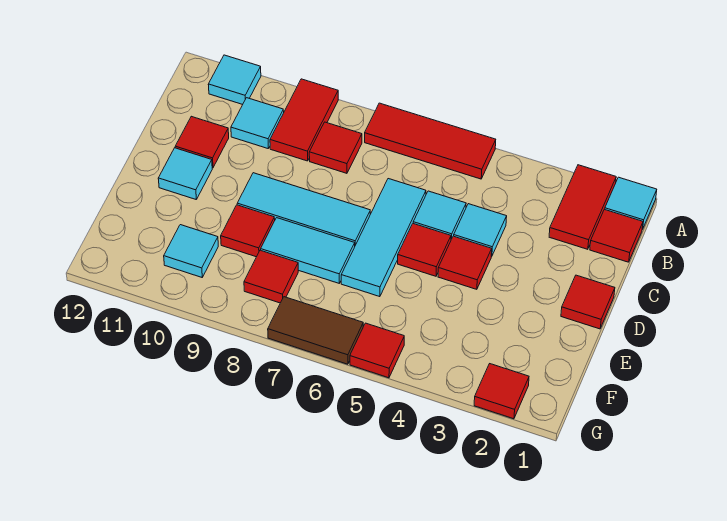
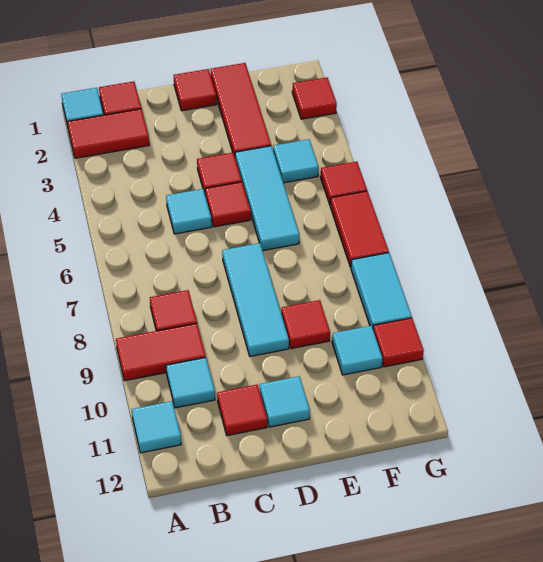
red 1x3 tile [365,103,496,179] -> red 1x3 tile moved to [211,63,271,156]
cyan 1x1 tile [454,204,507,256] -> cyan 1x1 tile moved to [273,139,319,183]
cyan 1x3 tile [341,179,426,297] -> cyan 1x3 tile turned to [235,146,299,250]
cyan 1x2 tile [261,218,355,283] -> cyan 1x2 tile moved to [351,253,412,328]
red 1x1 tile [244,250,298,303] -> red 1x1 tile moved to [373,318,424,367]
brown 1x2 tile [268,297,363,364] -> red 1x2 tile [330,191,389,267]

